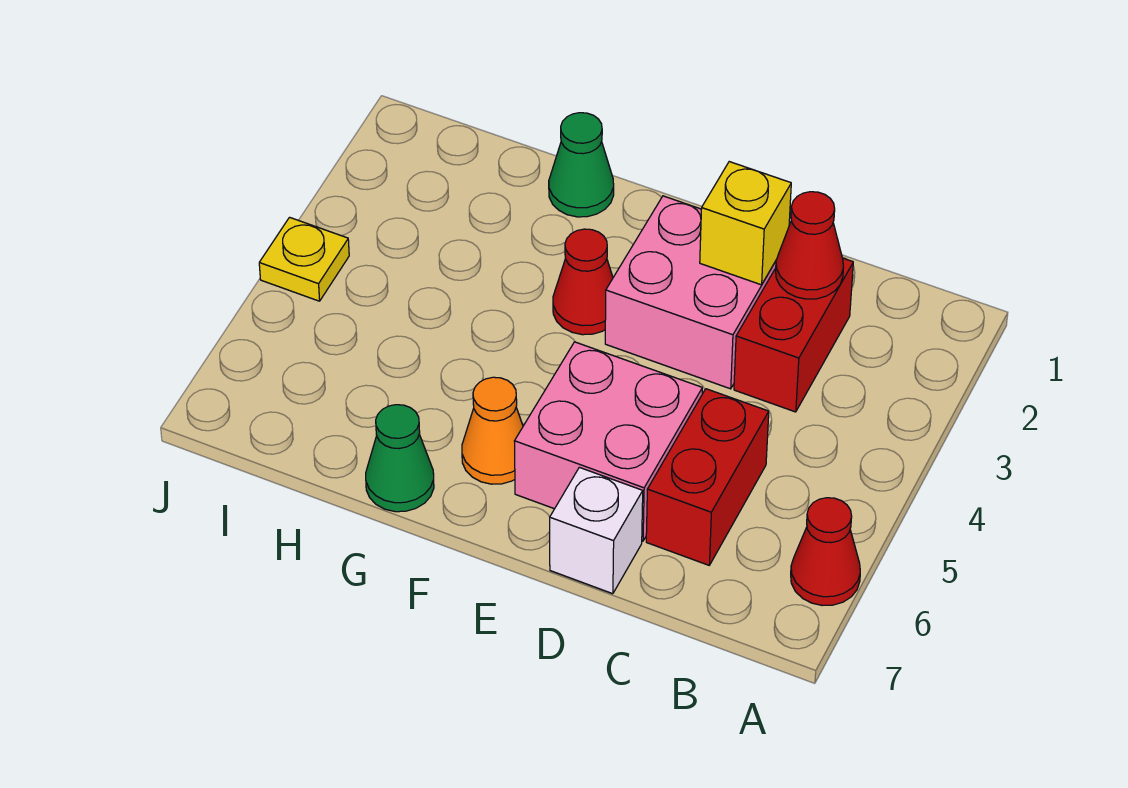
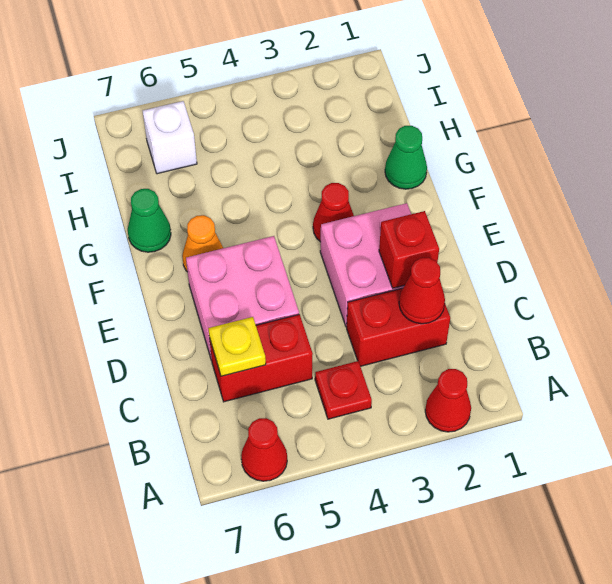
none -> red 1x1 cone [425,369,471,432]
none -> red 1x1 plate [315,361,372,419]
yellow 1x1 brick [700,162,791,285] -> red 1x1 brick [379,211,439,288]
white 1x1 brick [550,467,643,594] -> white 1x1 brick moved to [143,101,197,174]
yellow 1x1 plate [259,217,349,301] -> yellow 1x1 plate moved to [208,317,266,376]

